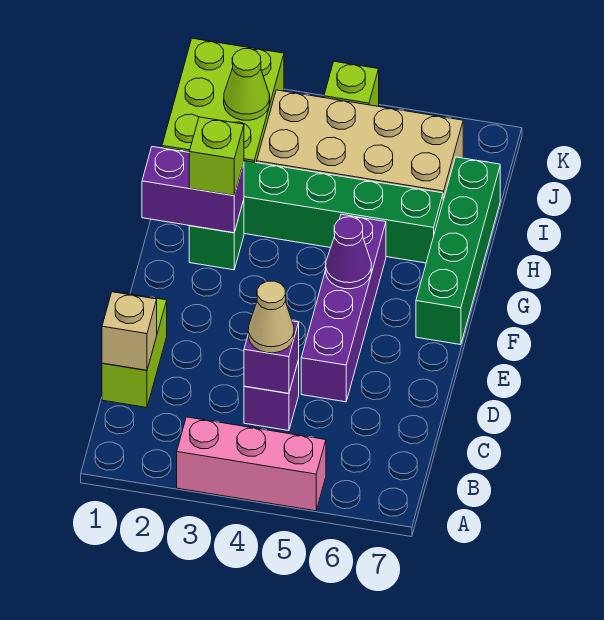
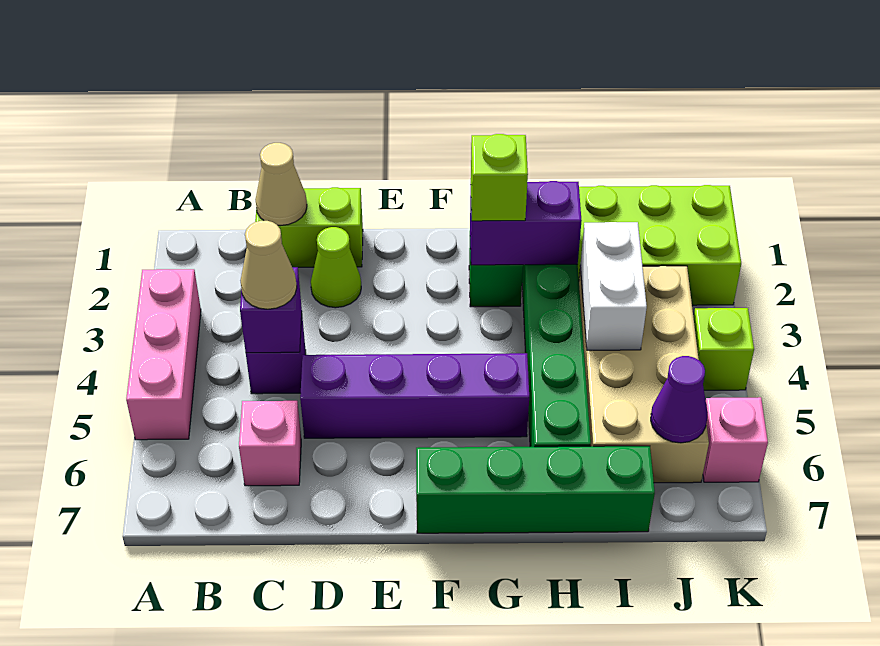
tan 1x1 brick [102,292,157,370] -> tan 1x1 cone [256,143,307,225]
none -> pink 1x1 brick [239,401,301,486]
purple 1x1 cone [326,217,371,289] -> purple 1x1 cone moved to [651,356,708,443]
purple 1x2 brick [142,147,244,233] -> purple 1x2 brick turned to [470,181,582,265]
none -> white 1x2 brick [580,222,647,350]
lime 1x1 cone [224,49,270,120] -> lime 1x1 cone moved to [311,227,361,308]
none -> pink 1x1 brick [703,397,768,482]

